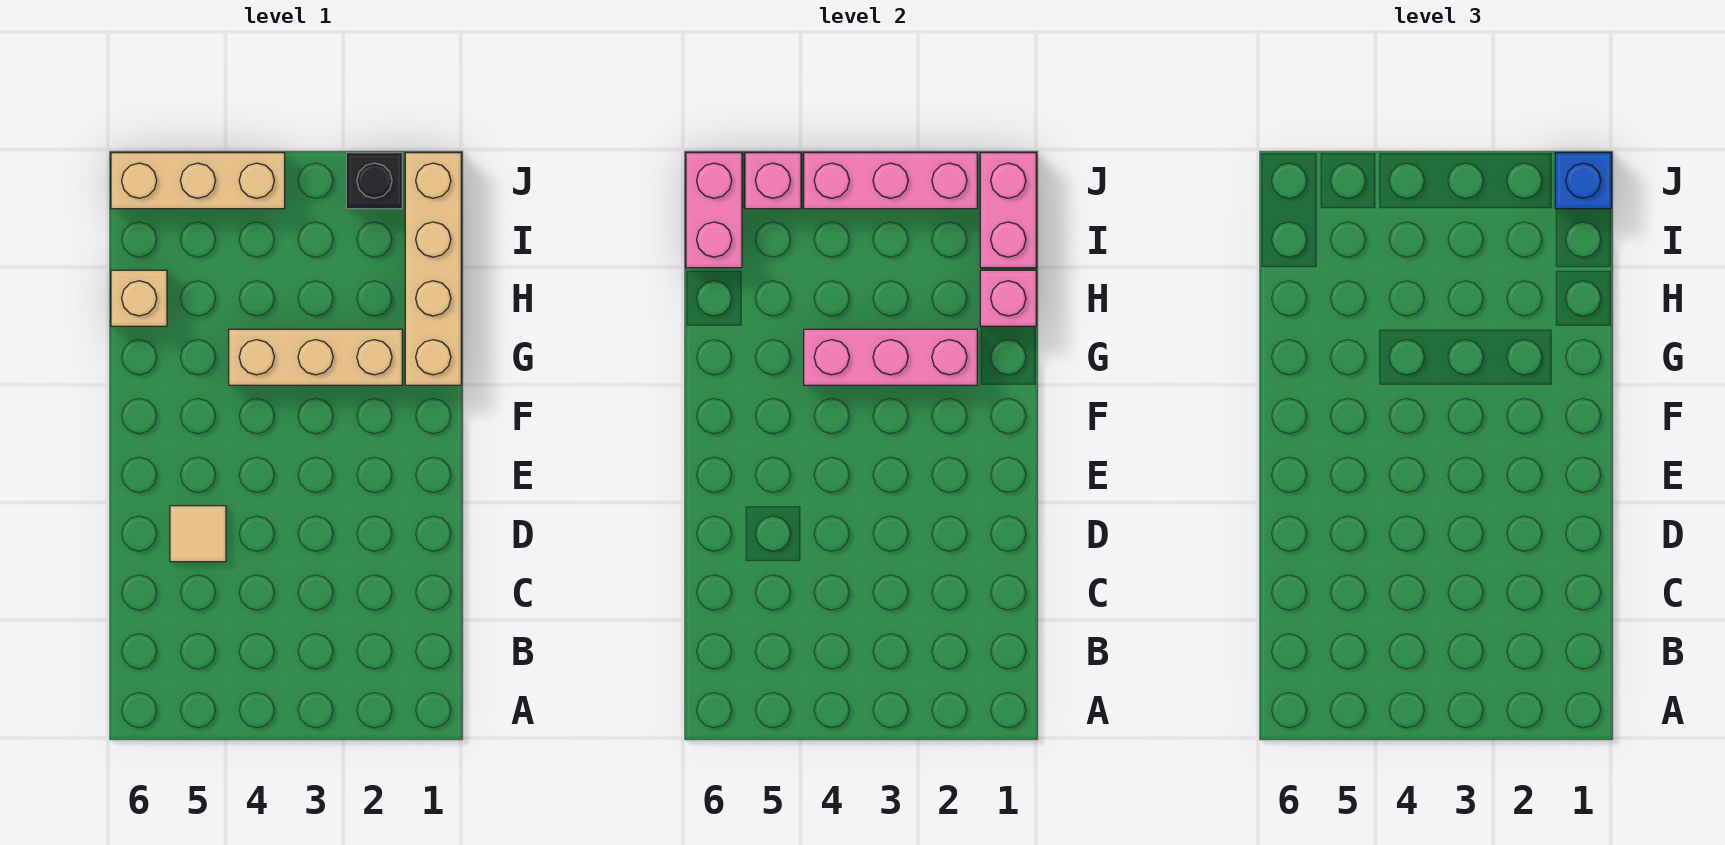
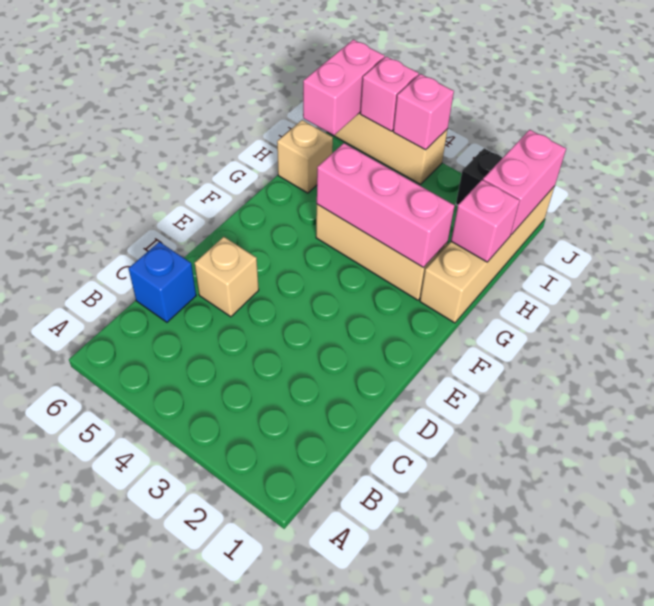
tan 1x1 tile [170,506,226,562] -> tan 1x1 brick [195,237,259,317]
blue 1x1 brick [1555,153,1611,209] -> blue 1x1 brick moved to [129,242,196,322]
pink 1x3 brick [804,153,977,209] -> pink 1x1 brick [393,74,454,150]

